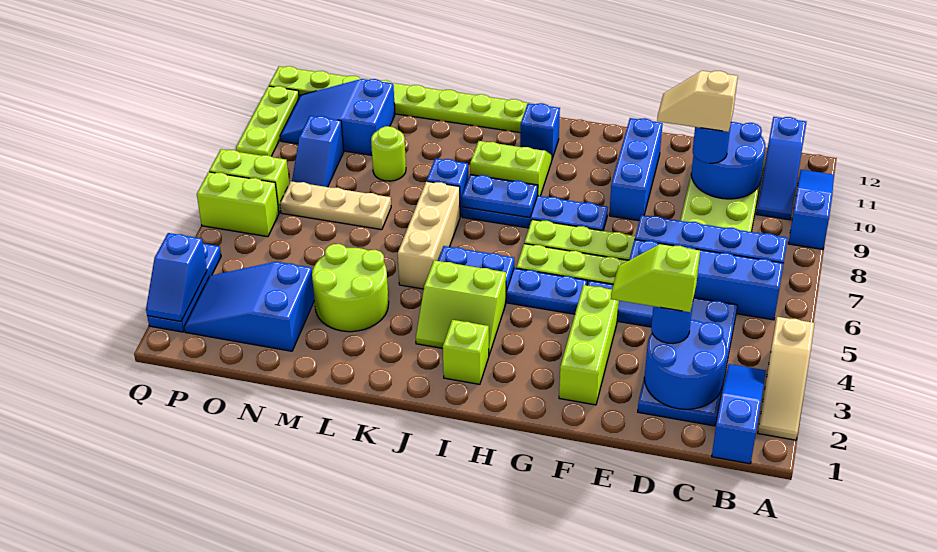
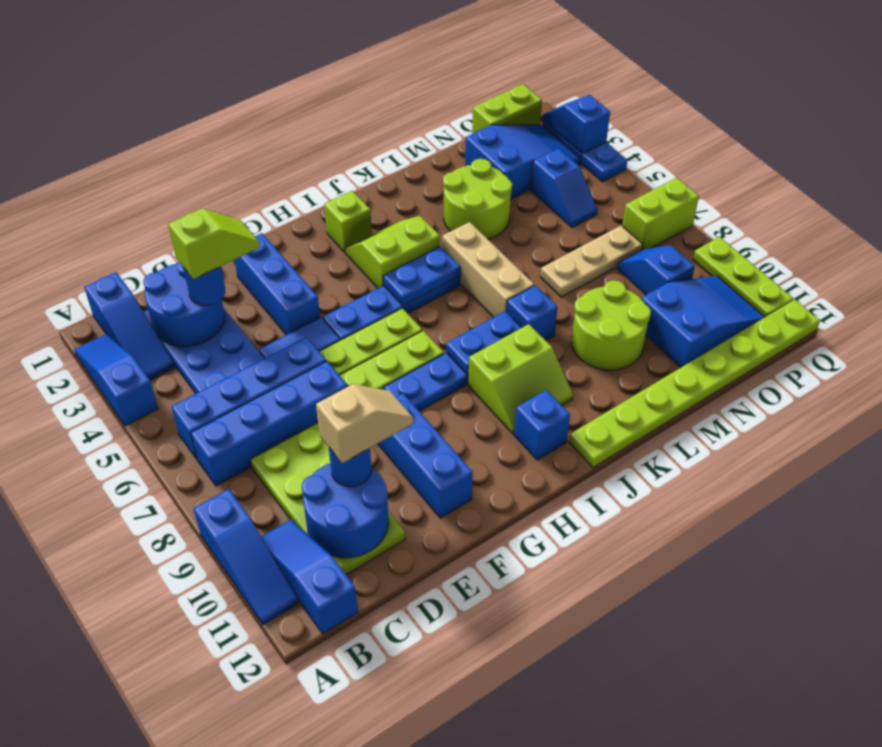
tan 1x3 slope [758,317,814,440] -> blue 1x3 slope [74,334,158,426]
lime 1x3 brick [559,285,619,405] -> blue 1x3 brick [235,233,320,335]
lime 1x1 round brick [371,126,406,181] -> lime 2x2 round brick [572,280,651,370]
none -> blue 1x2 slope [531,148,597,227]
lime 1x2 brick [197,172,279,237] -> lime 1x2 brick moved to [472,84,542,134]

